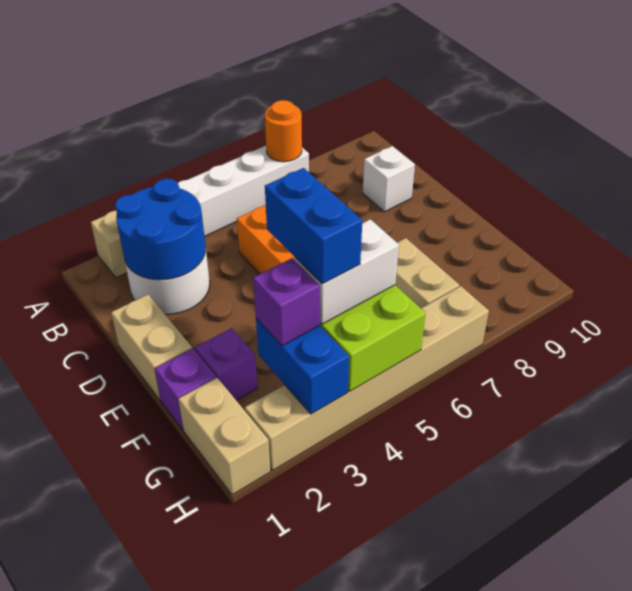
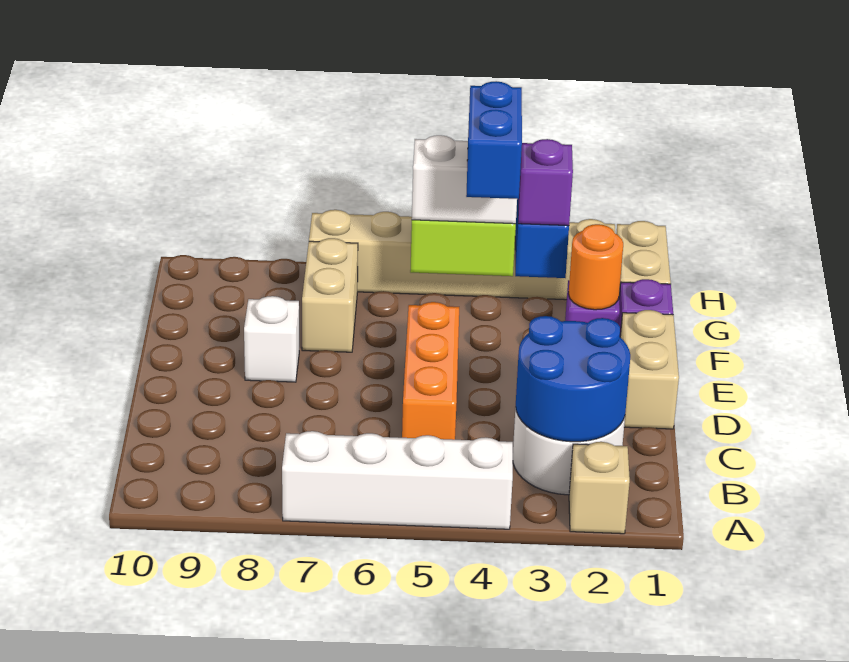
orange 1x1 round brick [265,100,302,162] -> orange 1x1 round brick moved to [569,224,623,310]
white 1x1 brick [363,146,415,212] -> white 1x1 brick moved to [244,296,299,382]

